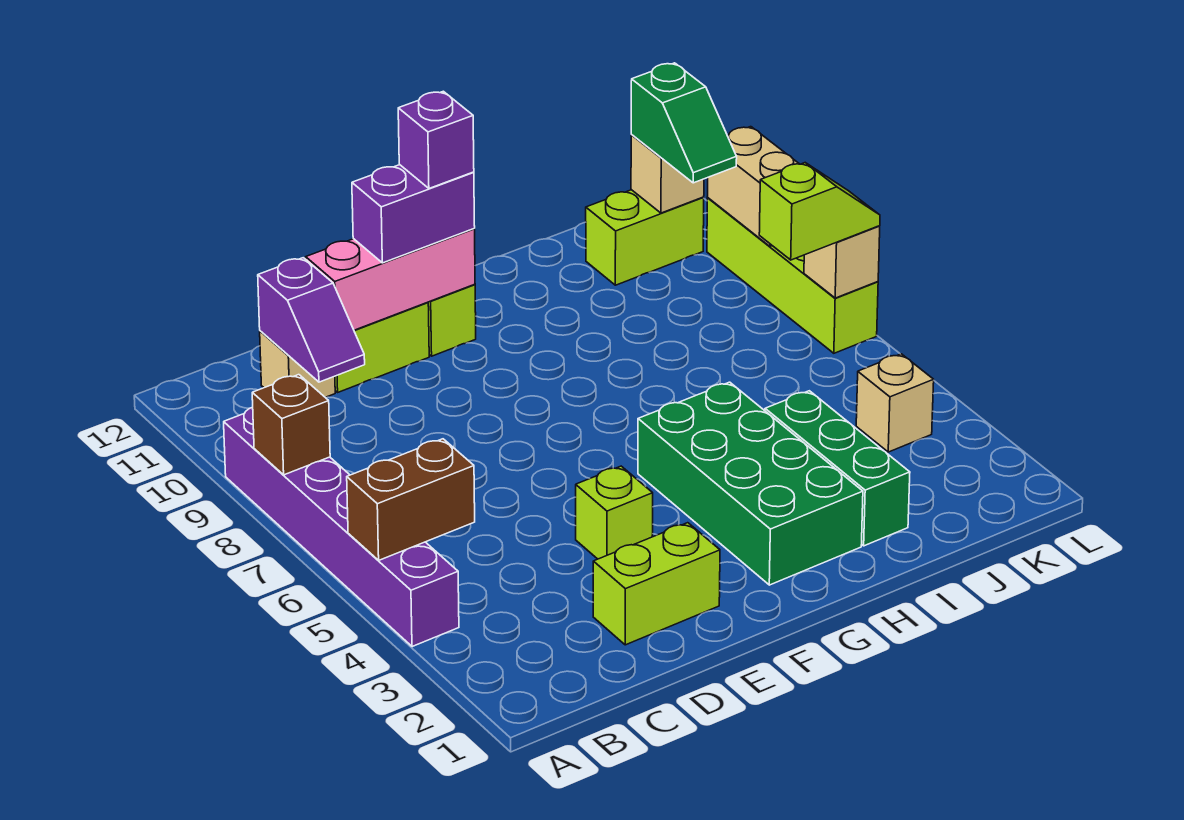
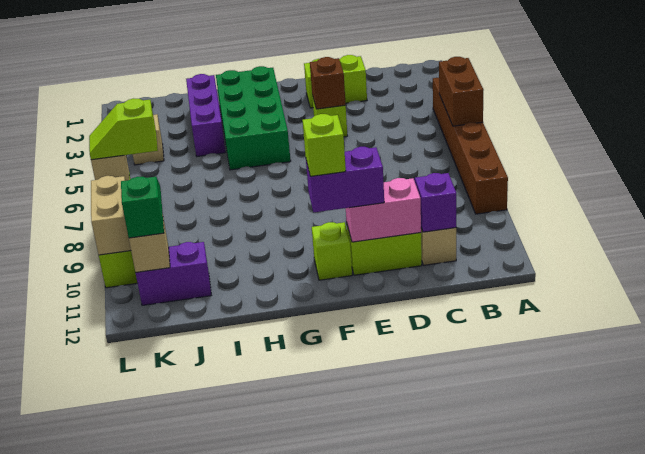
purple 1x6 brick [224,407,459,647] -> brown 1x6 brick [433,78,508,214]
brown 1x2 brick [347,439,475,561] -> brown 1x2 brick turned to [439,57,484,126]
brown 1x1 brick [252,375,330,475] -> brown 1x1 brick moved to [310,57,346,109]
pink 1x3 brick [306,229,475,330] -> pink 1x2 brick [346,178,421,242]
purple 1x1 brick [398,91,474,188] -> lime 1x1 brick [302,114,346,176]
green 1x3 brick [765,391,910,546] -> purple 1x3 brick [186,74,225,157]
lime 1x2 brick [586,190,704,285] -> purple 1x2 brick [136,242,211,305]

